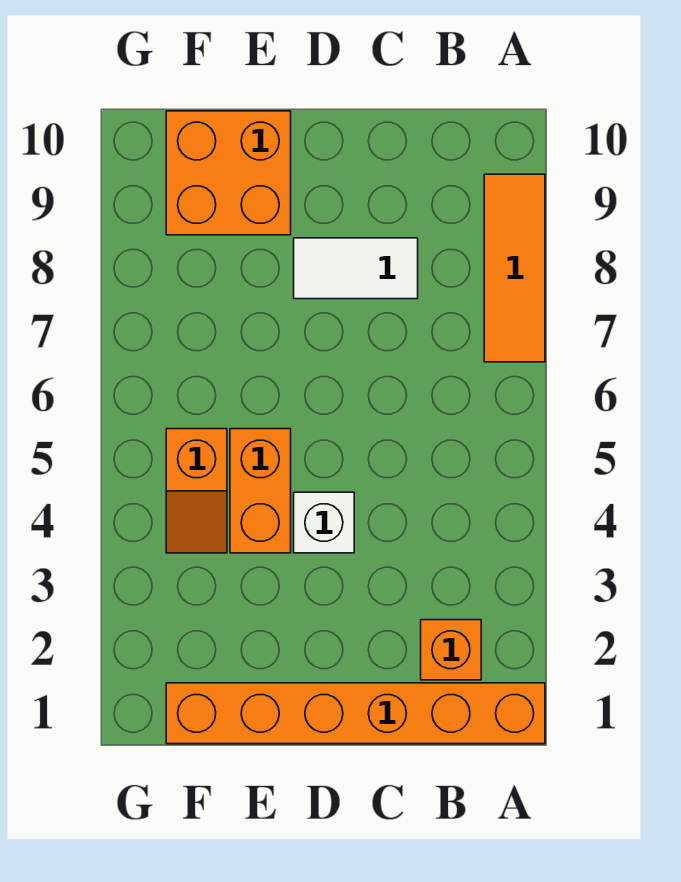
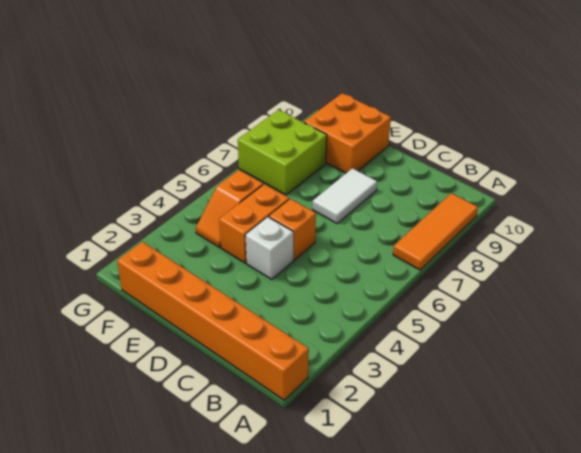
orange 1x1 brick [421,620,481,680] -> orange 1x1 brick moved to [269,199,316,260]
white 1x2 tile [294,238,418,299] -> white 1x2 tile turned to [313,168,377,223]
none -> lime 2x2 brick [238,110,327,195]

